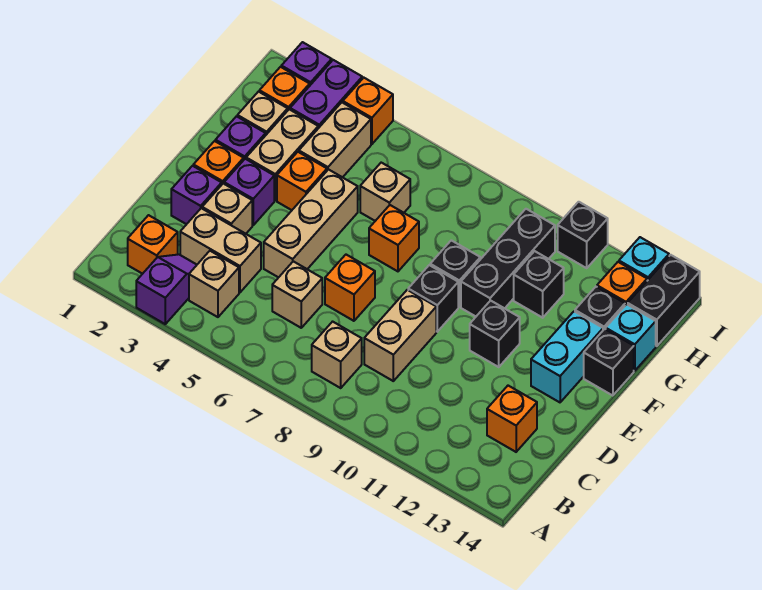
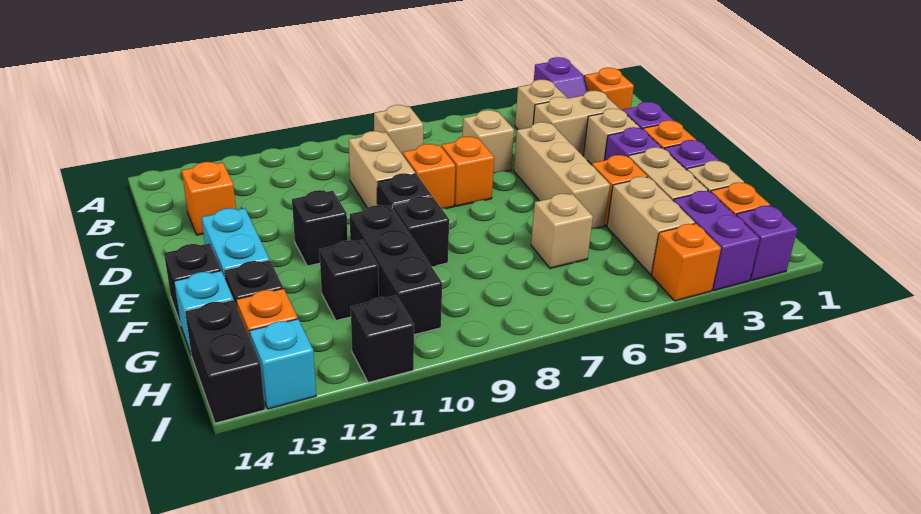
orange 1x1 brick [369,205,419,271] -> orange 1x1 brick moved to [403,144,455,209]

